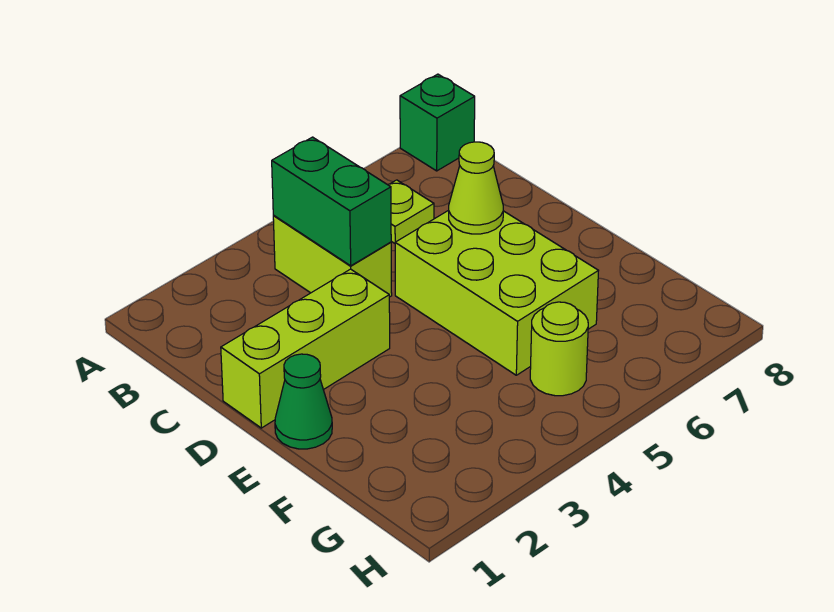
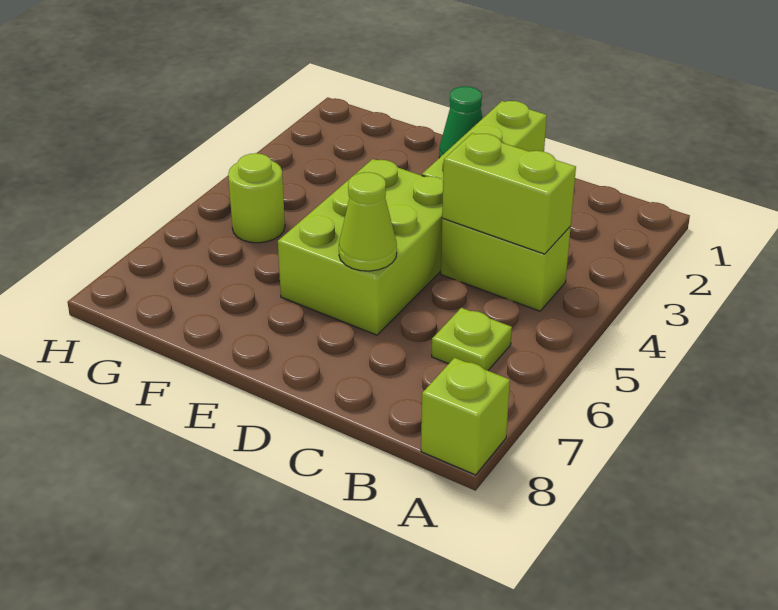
green 1x1 brick [400,74,475,171] -> lime 1x1 brick [421,358,510,475]
green 1x2 brick [272,137,391,266] -> lime 1x2 brick [442,133,576,254]
lime 2x3 brick [395,210,598,375] -> lime 2x3 brick turned to [278,159,443,335]

